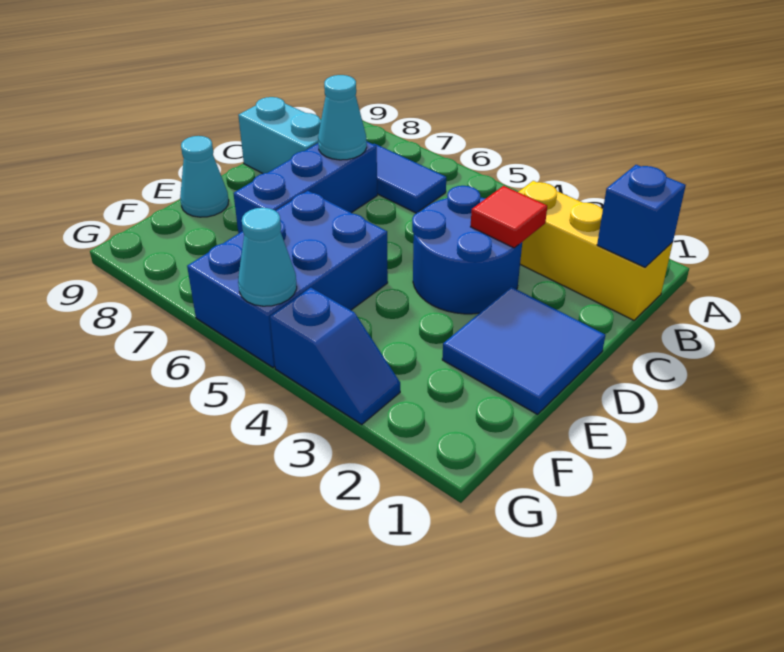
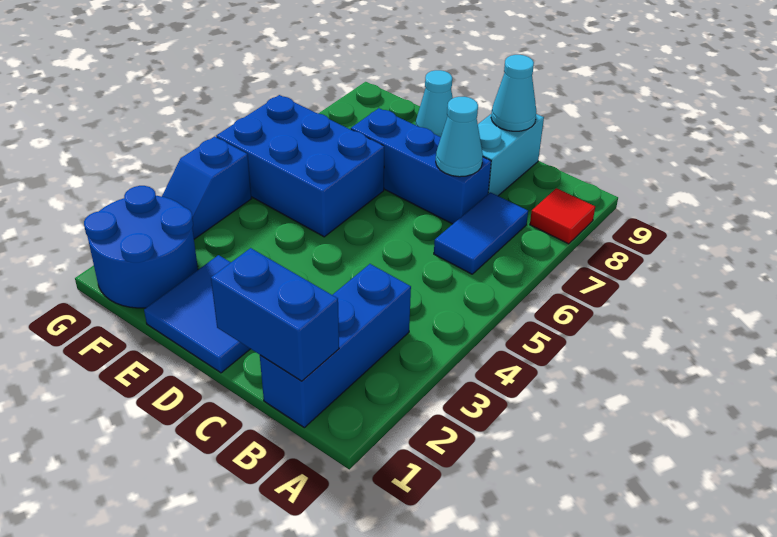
yellow 1x3 brick [519,181,673,320] -> blue 1x3 brick [260,264,411,428]
blue 1x1 brick [597,165,686,267] -> blue 1x2 brick [211,248,339,381]
blue 2x2 round brick [412,186,522,314] -> blue 2x2 round brick moved to [84,186,198,308]
red 1x1 tile [471,186,547,248] -> red 1x1 tile moved to [530,188,595,244]
cyan 1x1 cone [238,208,297,306] -> cyan 1x1 cone moved to [491,55,536,131]

